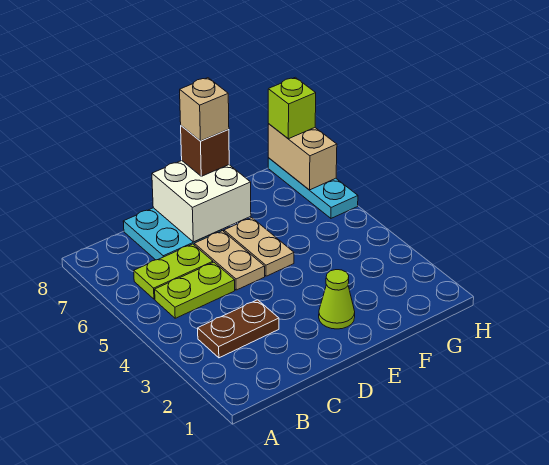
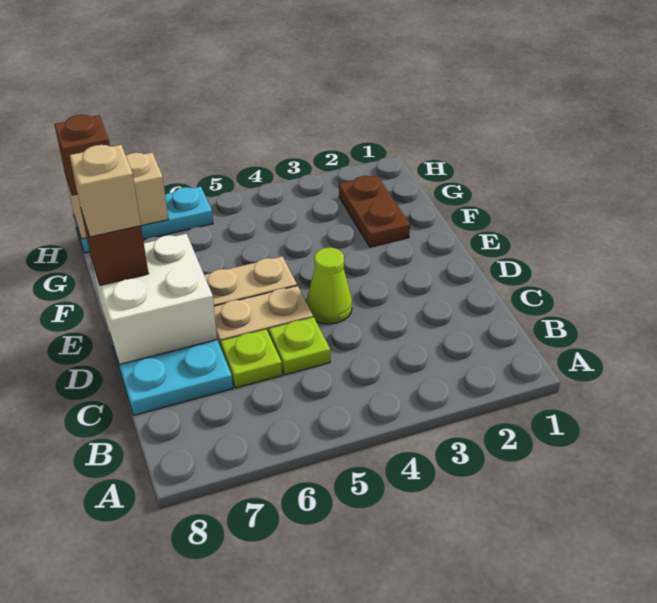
brown 1x2 plate [198,300,279,358] -> brown 1x2 plate moved to [339,175,410,247]
lime 1x2 plate [155,262,235,318] -> lime 1x1 plate [269,317,330,375]
lime 1x2 plate [134,244,213,299] -> lime 1x1 plate [220,330,282,388]
lime 1x1 cone [319,270,355,329] -> lime 1x1 cone moved to [306,248,352,324]
lime 1x1 brick [268,77,316,139] -> brown 1x1 brick [54,115,110,195]

